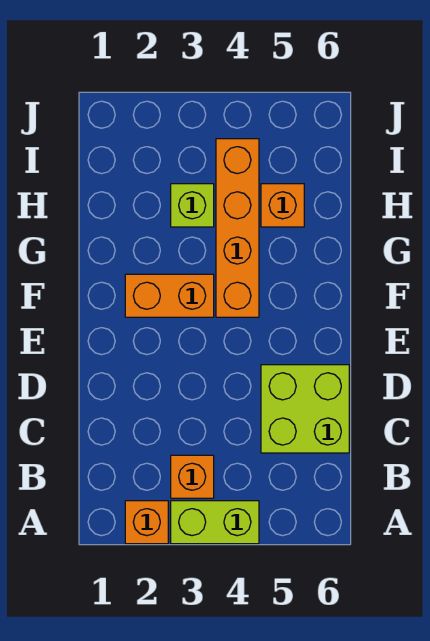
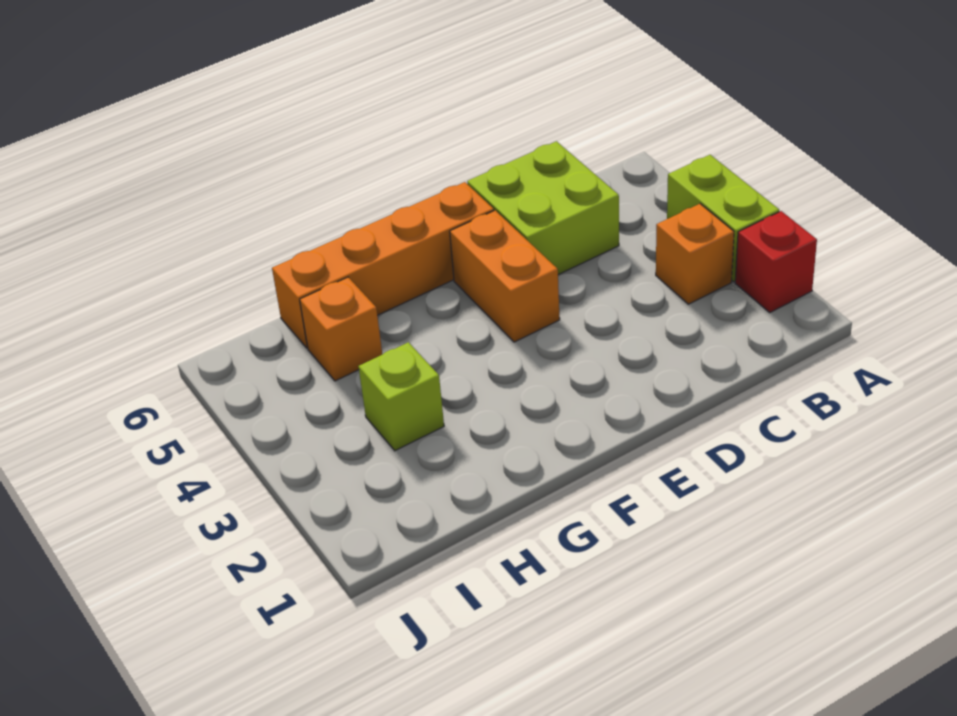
orange 1x1 brick [125,501,168,544] -> red 1x1 brick [735,211,817,312]
orange 1x2 brick [125,274,214,317] -> orange 1x2 brick moved to [450,210,560,342]
orange 1x4 brick [216,139,259,317] -> orange 1x4 brick moved to [272,182,494,348]

